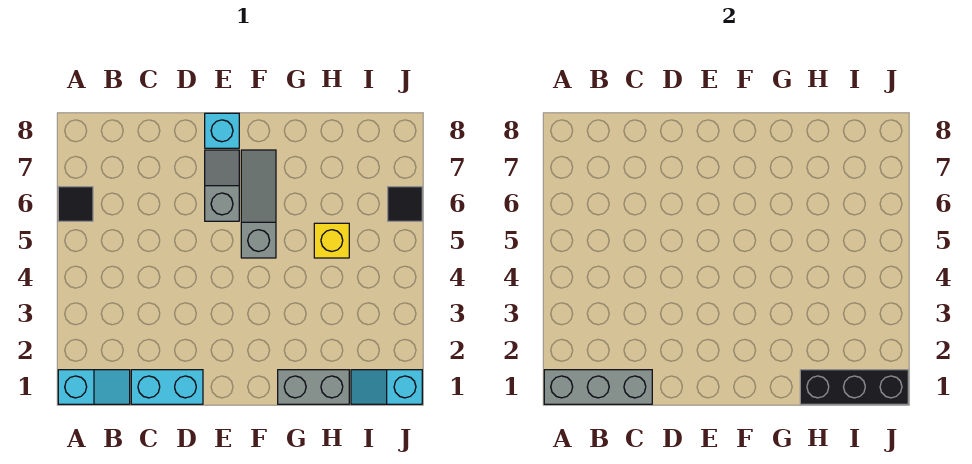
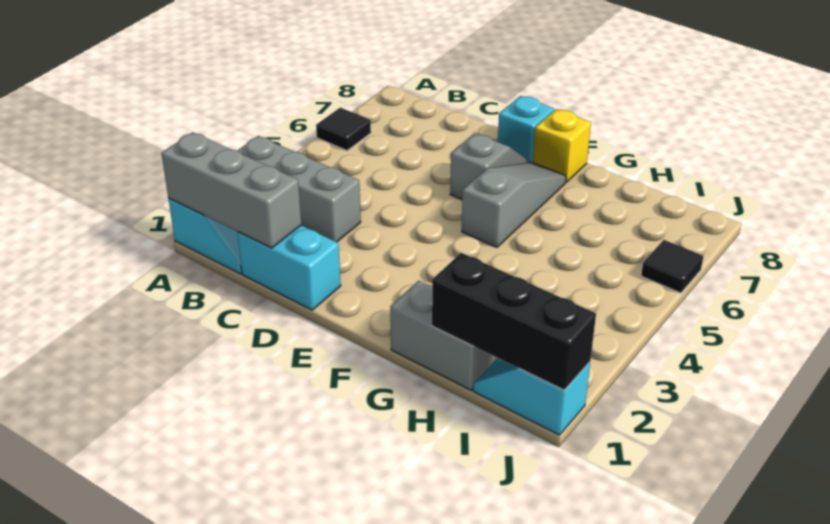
none -> grey 1x3 brick [237,136,361,242]
yellow 1x1 brick [314,223,349,258] -> yellow 1x1 brick moved to [533,109,591,182]

